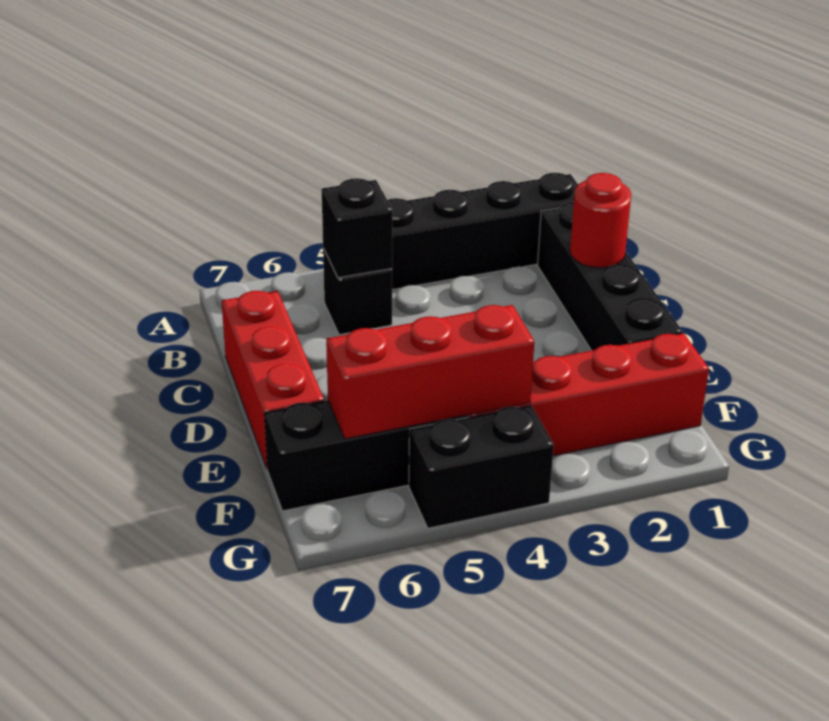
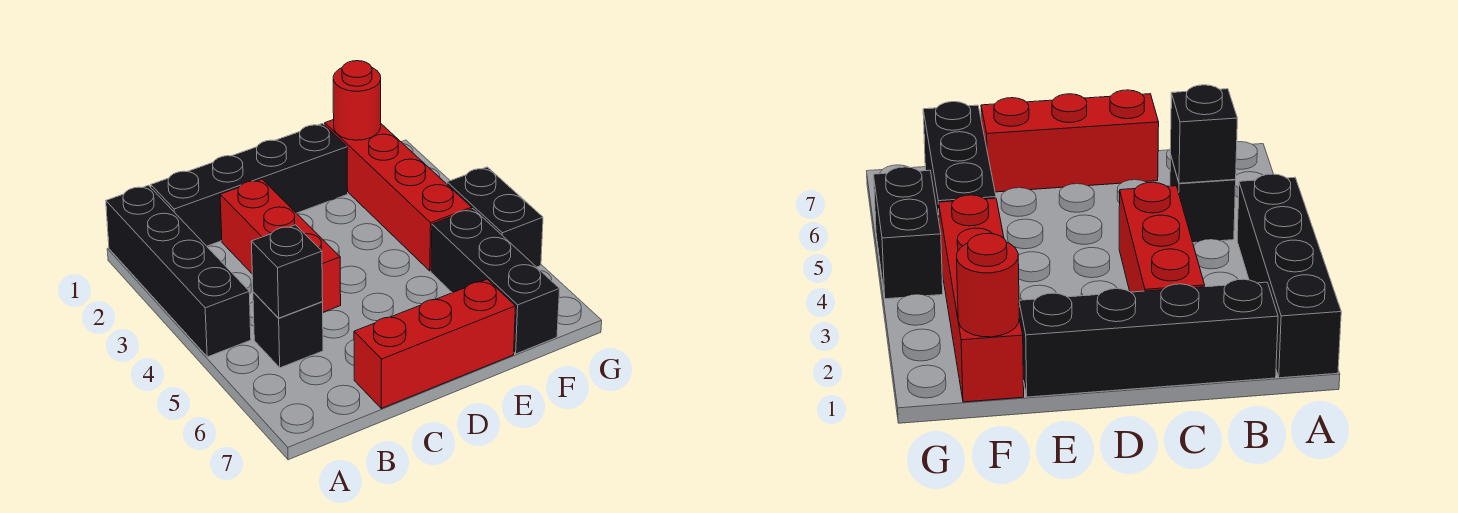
red 1x1 round brick [570,173,631,268] -> red 1x1 round brick moved to [333,61,381,140]
red 1x3 brick [326,305,534,439] -> red 1x3 brick moved to [220,179,341,312]

